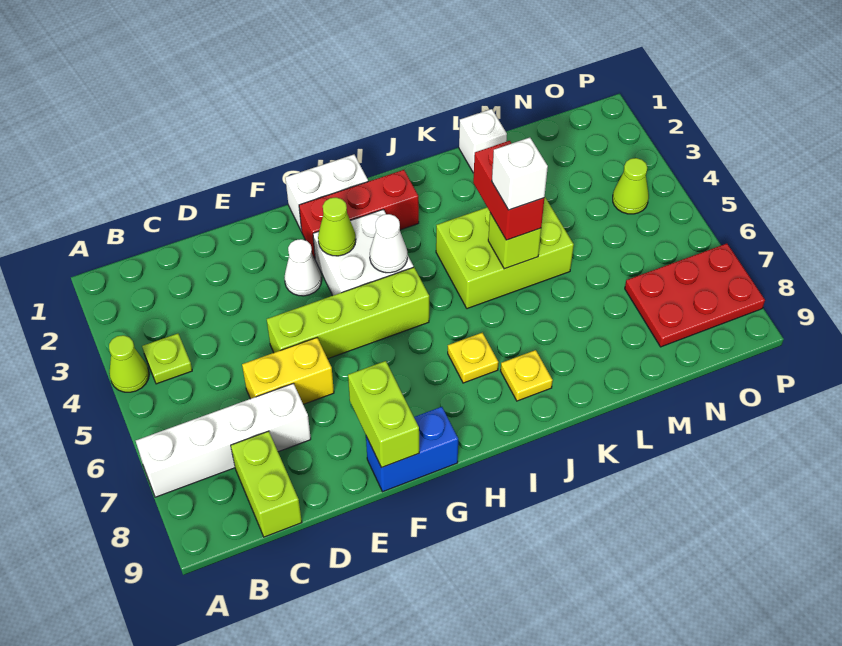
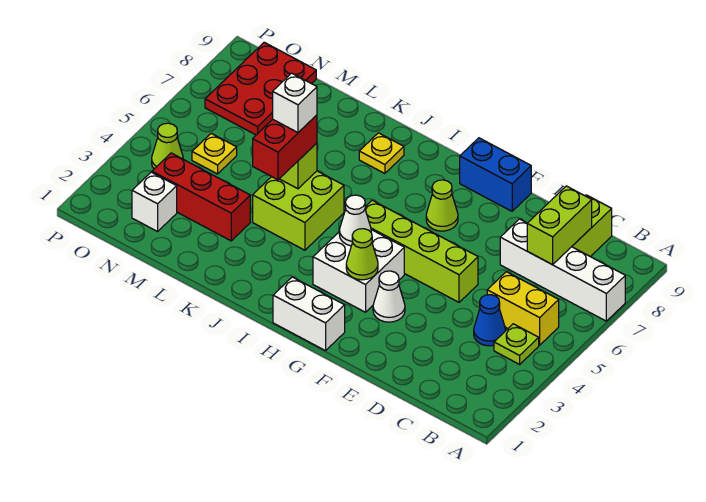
lime 1x1 cone [109,335,149,392] -> lime 1x1 cone moved to [426,180,458,231]
none -> blue 1x1 cone [474,295,506,346]
yellow 1x2 brick [242,338,334,404] -> yellow 1x2 brick moved to [487,272,559,345]
lime 1x2 brick [348,361,419,468] -> lime 1x2 brick moved to [527,186,592,265]
red 1x3 brick [299,170,419,259] -> red 1x3 brick moved to [152,153,250,241]
yellow 1x1 plate [448,333,499,383] -> yellow 1x1 plate moved to [192,133,237,174]
lime 2x3 brick [436,197,574,309] -> lime 2x2 brick [253,171,344,250]
white 1x1 brick [459,109,507,172] -> white 1x1 brick moved to [132,172,177,231]
red 2x3 plate [625,244,765,347] -> red 2x3 plate turned to [205,42,316,135]

